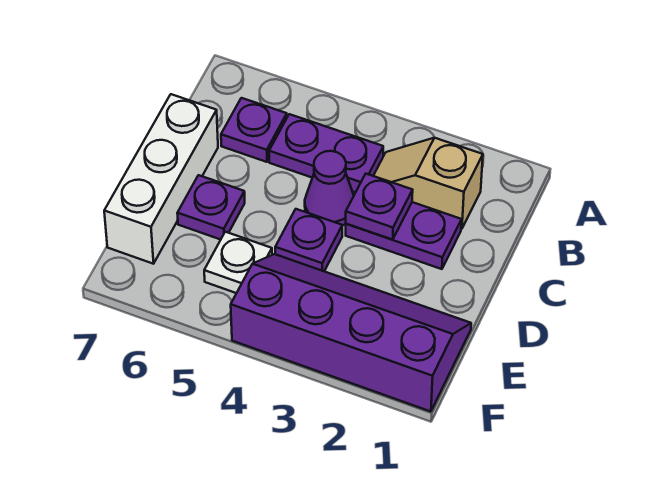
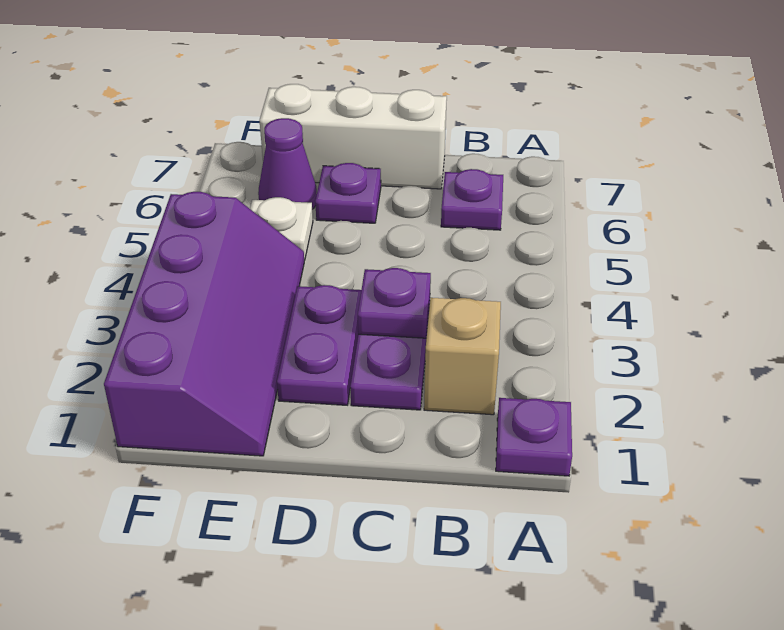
purple 1x2 plate [269,114,383,192] -> purple 1x2 plate moved to [277,285,361,405]
purple 1x1 cone [305,151,354,226] -> purple 1x1 cone moved to [258,118,317,209]
purple 1x1 plate [275,209,342,271] -> purple 1x1 plate moved to [496,398,572,476]

